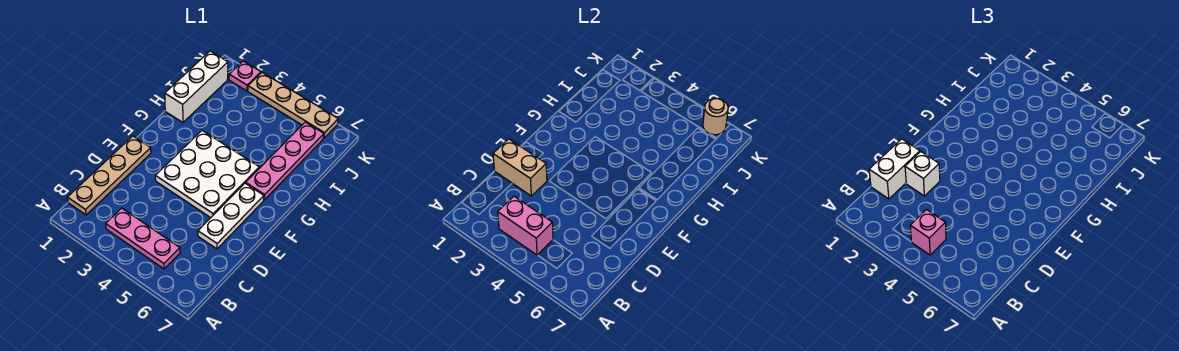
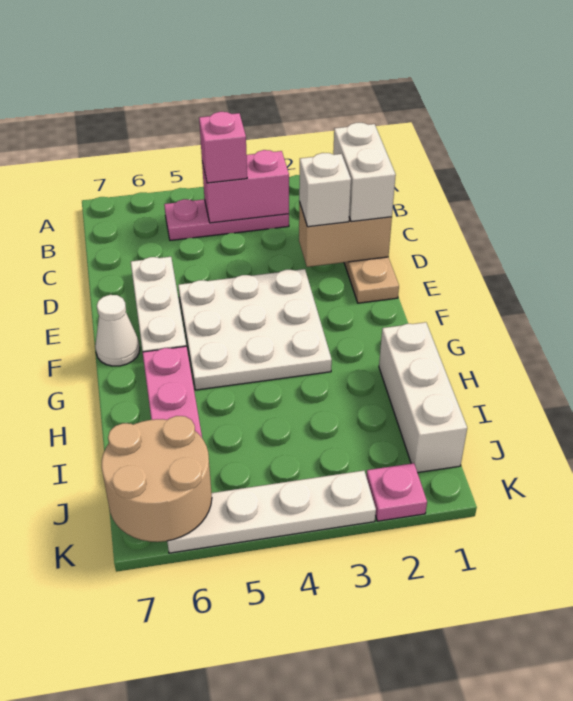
none -> white 1x1 cone [95,295,140,366]
tan 1x4 plate [248,73,338,138] -> white 1x4 plate [167,471,376,553]
tan 1x1 round brick [703,99,728,135] -> tan 2x2 round brick [102,416,212,542]

